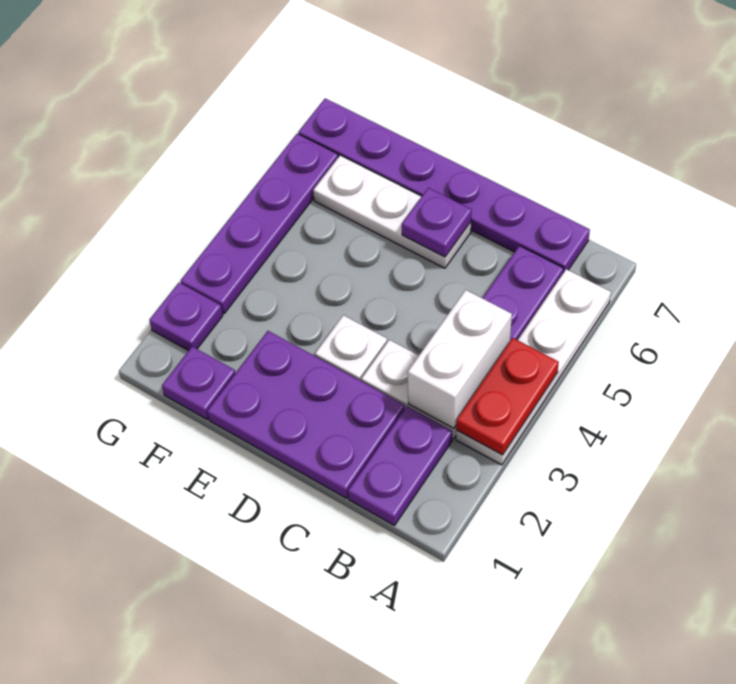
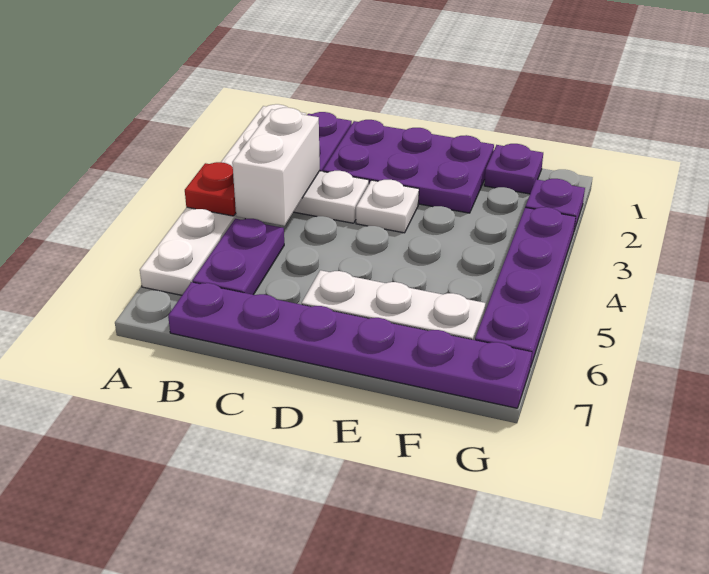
white 1x4 plate [456,269,611,465] -> white 1x6 plate [140,104,306,295]
red 1x2 plate [456,338,559,455] -> red 1x1 plate [185,162,236,216]
purple 1x1 plate [402,188,472,257] -> none

